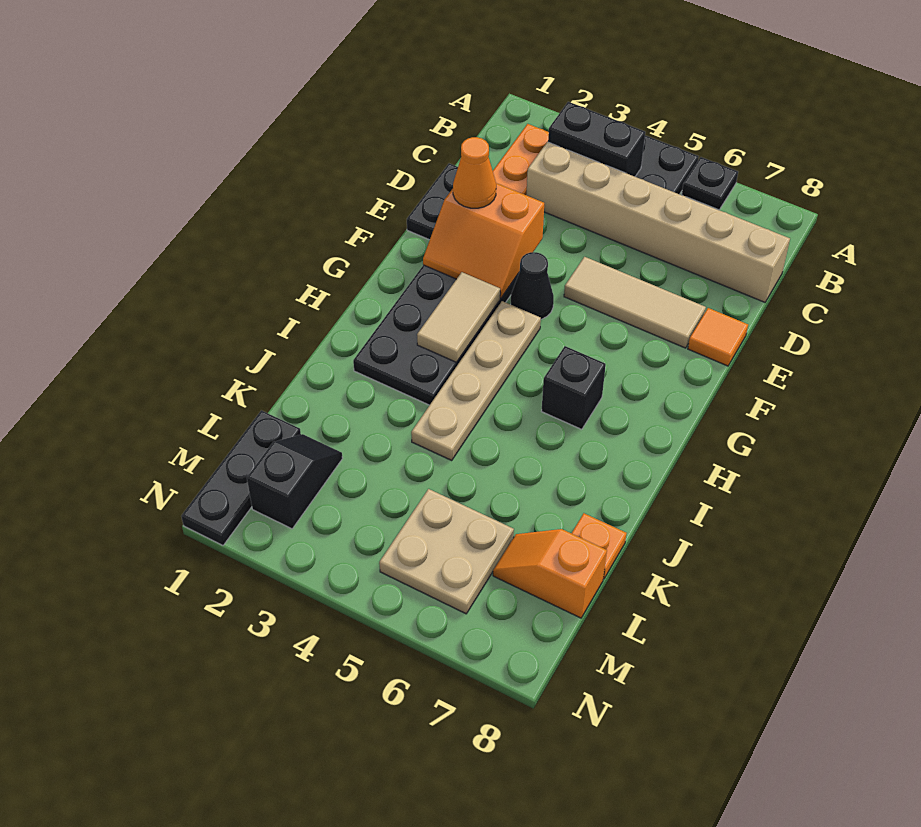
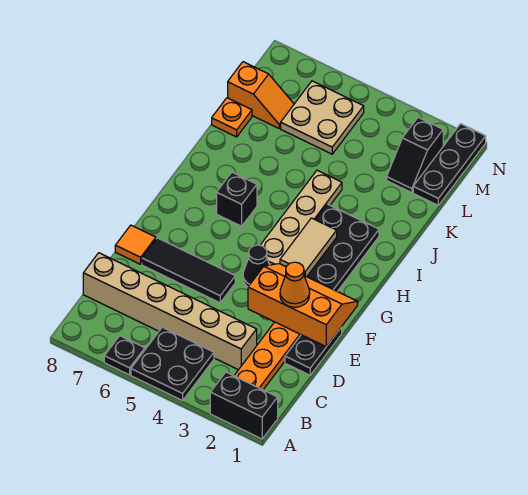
black 1x2 brick [548,102,645,177] -> black 1x2 brick moved to [210,372,278,439]
orange 2x2 slope [423,183,544,298] -> orange 2x3 slope [248,264,358,347]
tan 1x3 tile [564,257,706,348] -> black 1x3 tile [142,238,235,303]

